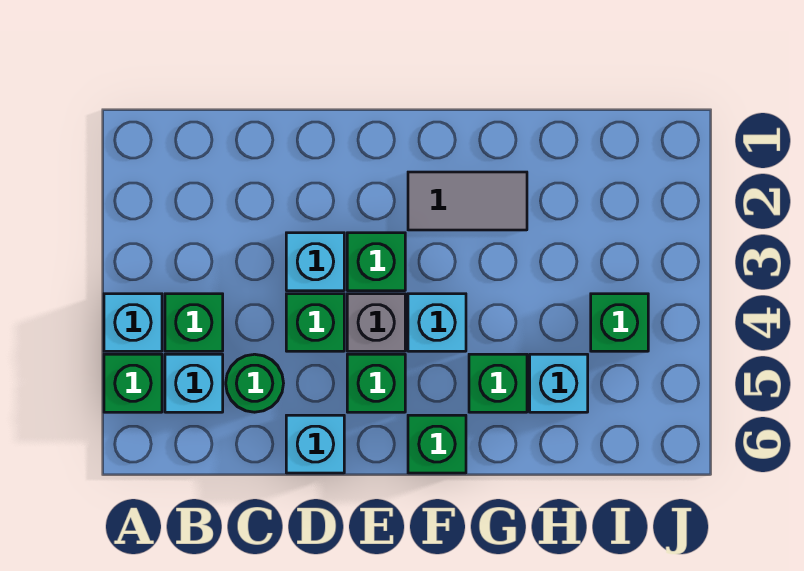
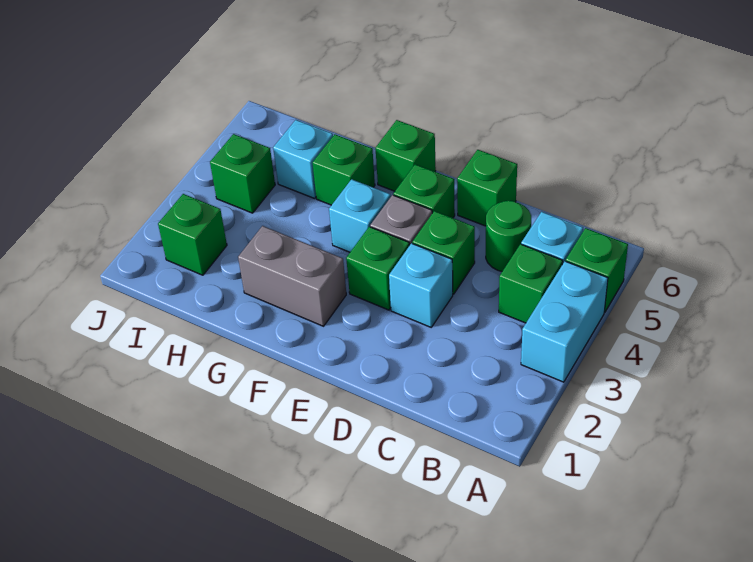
cyan 1x1 brick [104,294,162,351] -> cyan 1x2 brick [521,261,608,382]
cyan 1x1 brick [286,415,344,473] -> green 1x1 brick [457,150,517,226]
grey 1x2 tile [408,172,527,230] -> grey 1x2 brick [238,226,346,326]
none -> green 1x1 brick [158,194,227,275]

